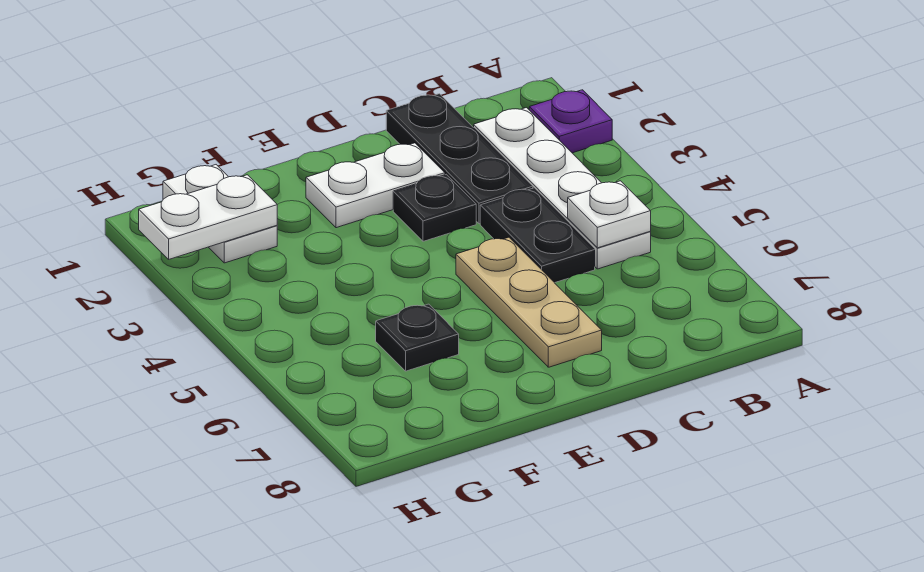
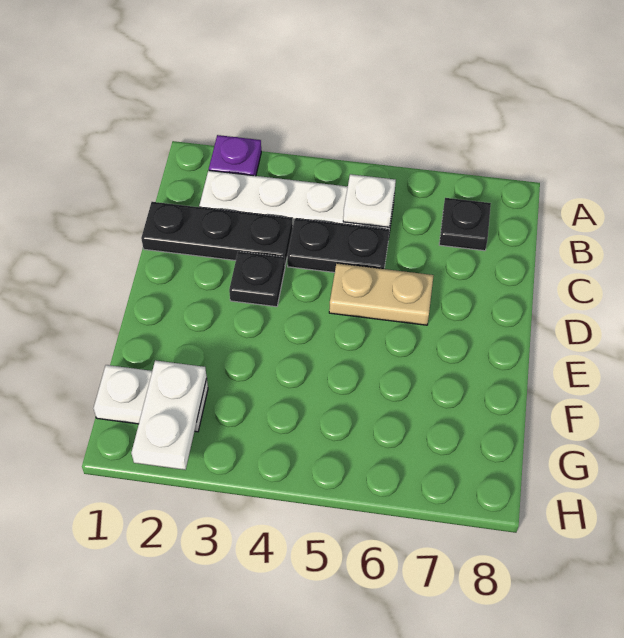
white 1x2 plate [306,143,445,228] -> none
tan 1x3 plate [456,237,602,367] -> tan 1x2 plate [329,263,434,325]
black 1x1 plate [376,304,459,371] -> black 1x1 plate moved to [439,198,491,251]

